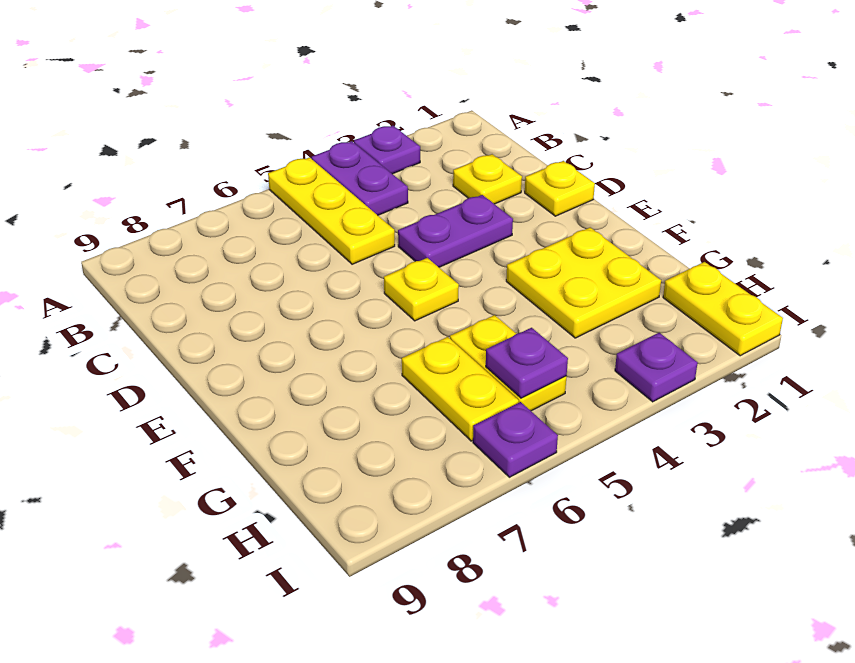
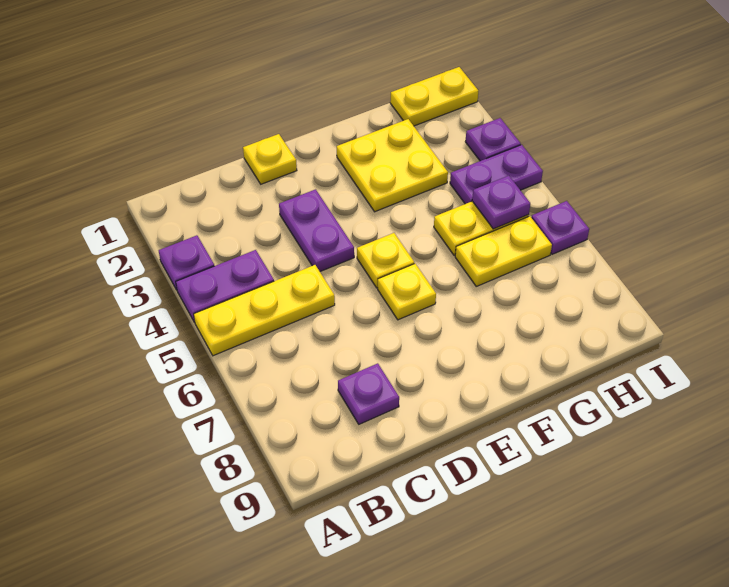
yellow 1x1 plate [453,154,522,204] -> yellow 1x1 plate moved to [378,264,436,320]
none -> purple 1x1 plate [338,363,399,424]
none -> purple 1x2 plate [450,145,543,204]

